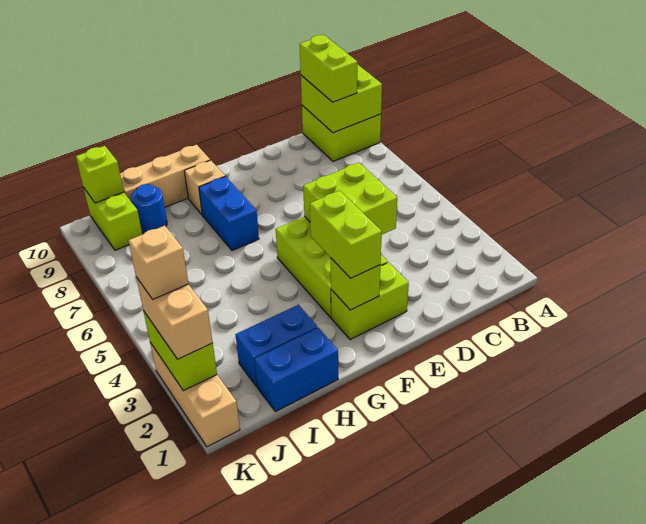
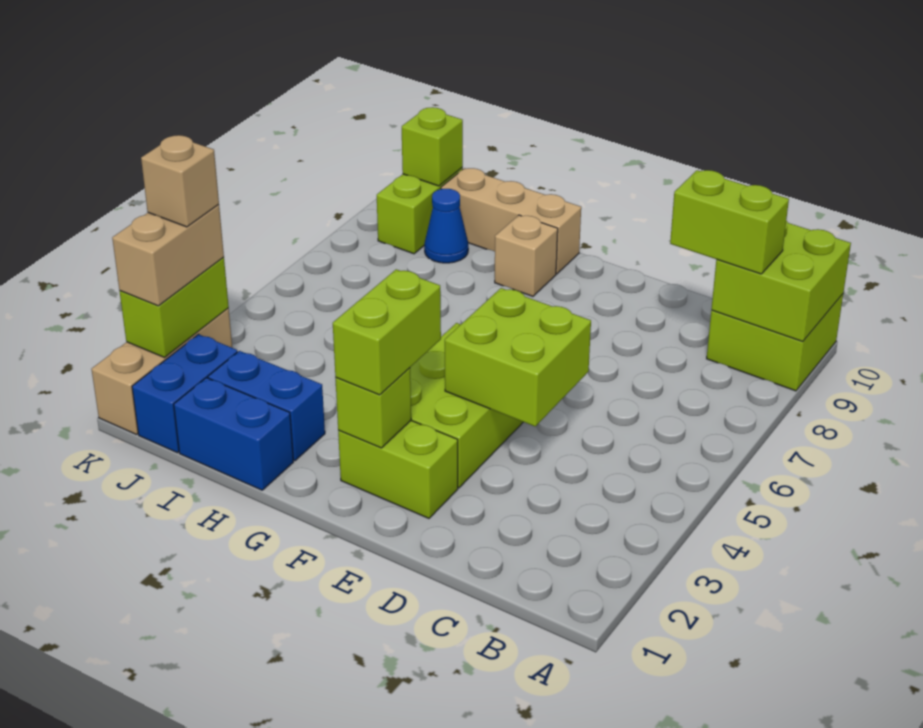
lime 1x2 brick [300,35,357,102] -> lime 1x2 brick turned to [670,170,789,274]
blue 1x2 brick [199,176,259,251] -> blue 1x2 brick moved to [132,334,238,453]
blue 1x1 round brick [131,184,167,233] -> blue 1x1 cone [424,189,468,263]

